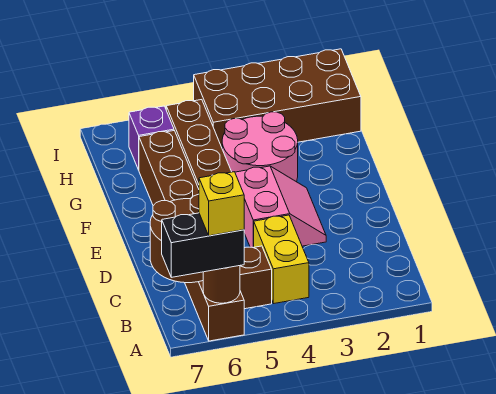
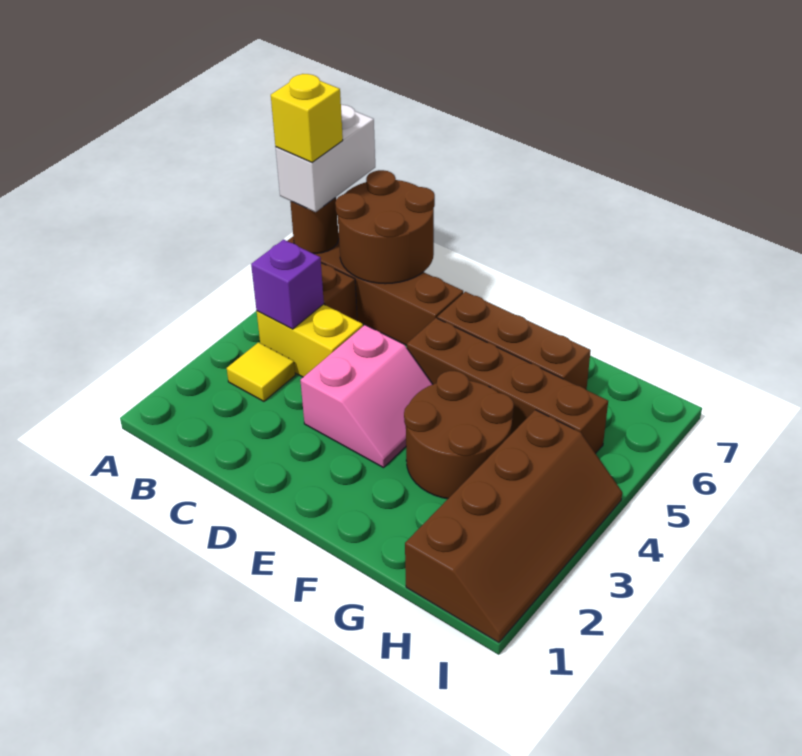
black 1x2 brick [162,213,244,277] -> white 1x2 brick [276,105,375,212]
none -> yellow 1x1 tile [227,342,295,401]
pink 2x2 slope [235,166,326,247] -> pink 2x2 slope turned to [300,325,433,468]
pink 2x2 round brick [222,112,298,182] -> brown 2x2 round brick [404,371,514,499]
brown 2x4 brick [194,49,361,147] -> brown 2x4 slope [405,410,622,643]
purple 1x1 brick [129,106,174,170] -> purple 1x1 brick moved to [251,240,324,329]

